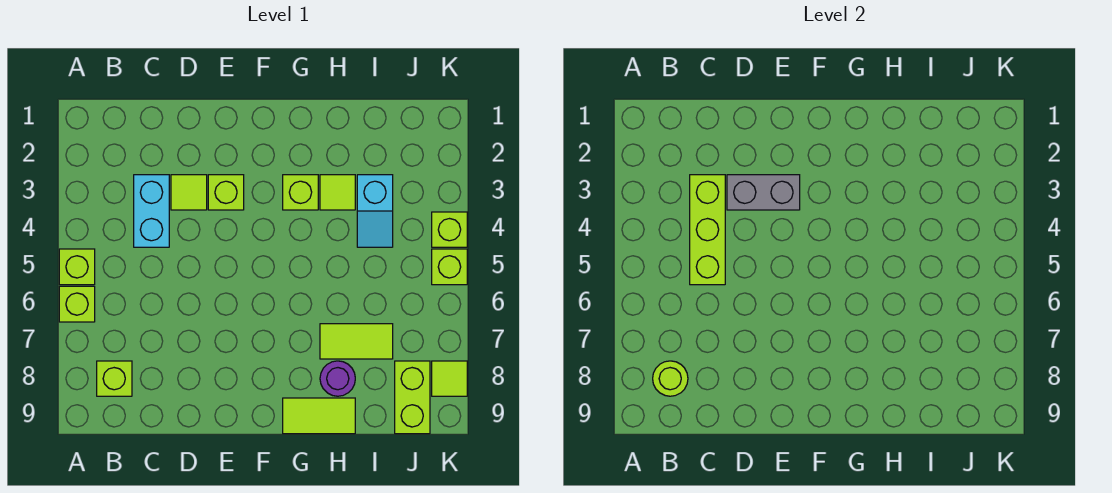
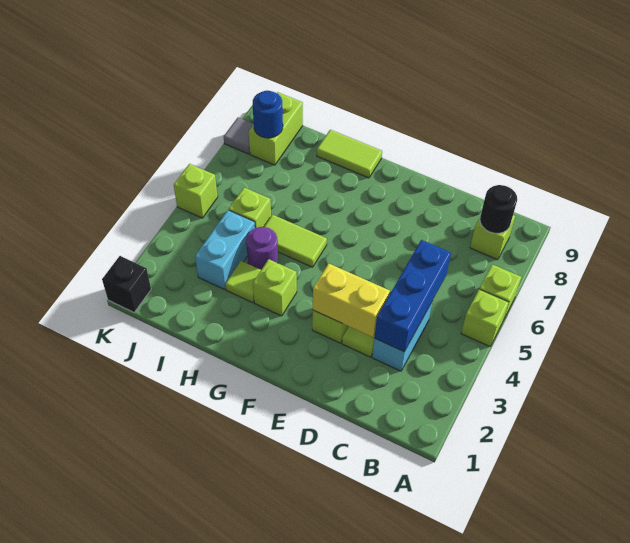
lime 1x1 round brick [653,361,688,396] -> black 1x1 round brick [480,185,517,233]
lime 1x3 brick [690,175,725,285] -> blue 1x3 brick [374,240,451,352]
grey 1x2 brick [727,175,800,210] -> yellow 1x2 brick [313,264,390,337]
lime 1x2 tile [320,324,393,359] -> lime 1x2 tile moved to [264,215,327,267]
purple 1x1 round brick [320,361,355,396] -> purple 1x1 round brick moved to [246,227,278,270]
cyan 1x2 slope [357,175,393,247] -> cyan 1x2 brick [195,210,255,290]
none -> blue 1x1 round brick [253,91,283,138]
none -> black 1x1 brick [102,256,151,312]
lime 1x1 brick [432,212,467,247] -> lime 1x1 brick moved to [229,188,271,228]
lime 1x1 tile [432,361,467,396] -> grey 1x1 tile [224,118,254,154]

